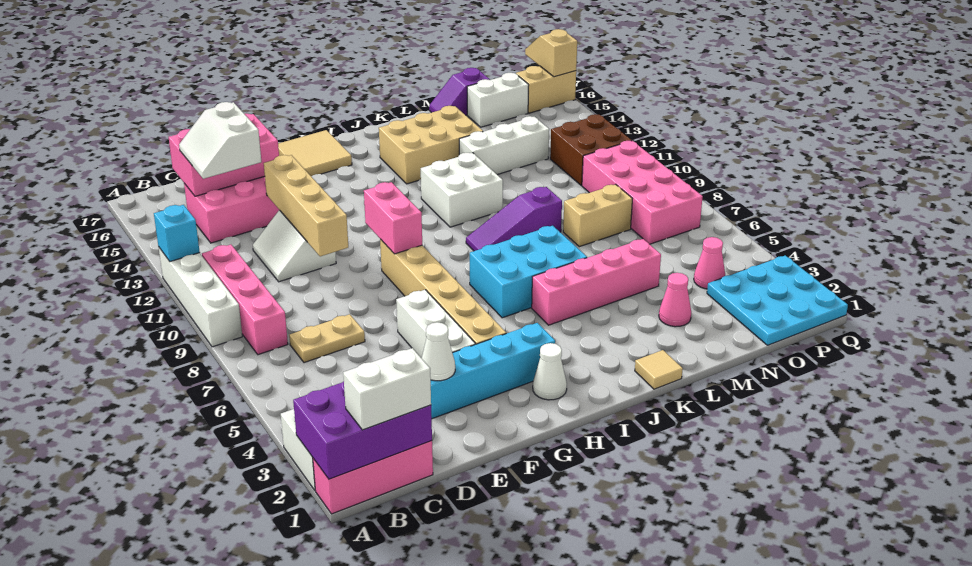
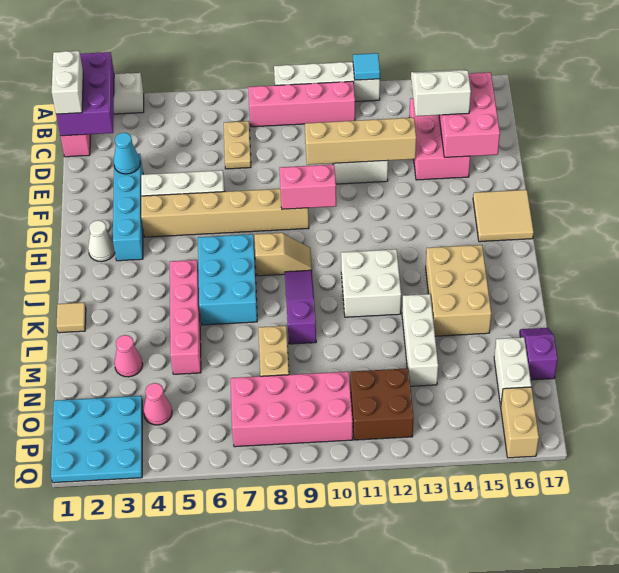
cyan 1x1 brick [154,205,200,261] -> cyan 1x1 tile [353,53,380,80]
white 1x1 cone [422,322,455,381] -> cyan 1x1 cone [114,133,140,174]
tan 1x2 slope [525,29,577,77] -> tan 1x2 slope moved to [255,233,312,276]

